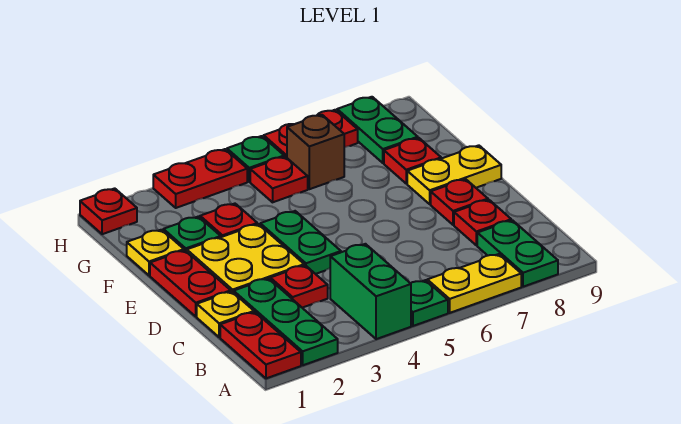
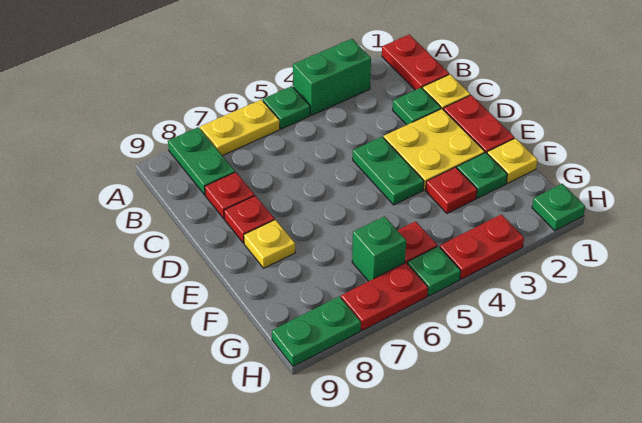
green 1x3 plate [234,278,338,365] -> green 1x1 plate [393,88,441,125]
green 1x2 brick [330,244,411,339] -> green 1x2 brick turned to [293,39,371,115]
red 1x1 plate [270,265,328,308] -> none
yellow 1x2 plate [407,145,501,204] -> yellow 1x1 plate [244,220,295,268]
red 1x1 plate [384,138,441,184] -> none
brown 1x1 brick [287,115,344,189] -> green 1x1 brick [352,216,406,281]
green 1x2 plate [337,97,418,163] -> green 1x2 plate turned to [272,296,361,366]
red 1x1 plate [80,188,137,234] -> green 1x1 plate [532,184,585,231]

